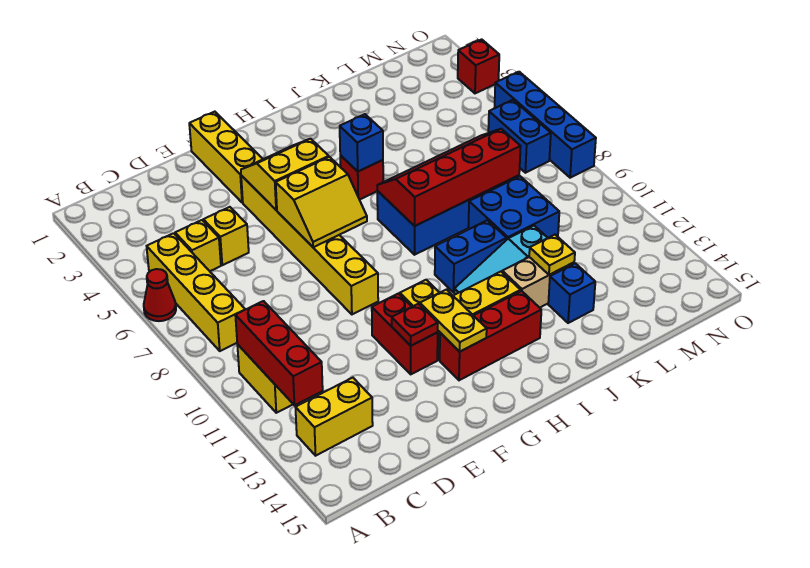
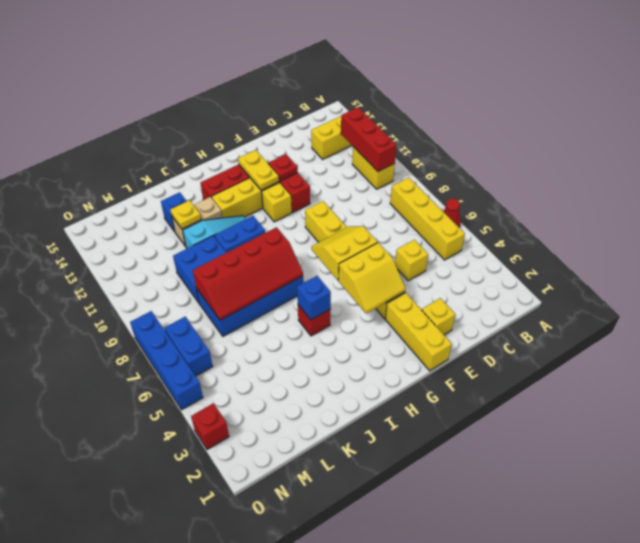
yellow 1x1 brick [175,220,221,271] -> yellow 1x1 brick moved to [422,298,455,335]

